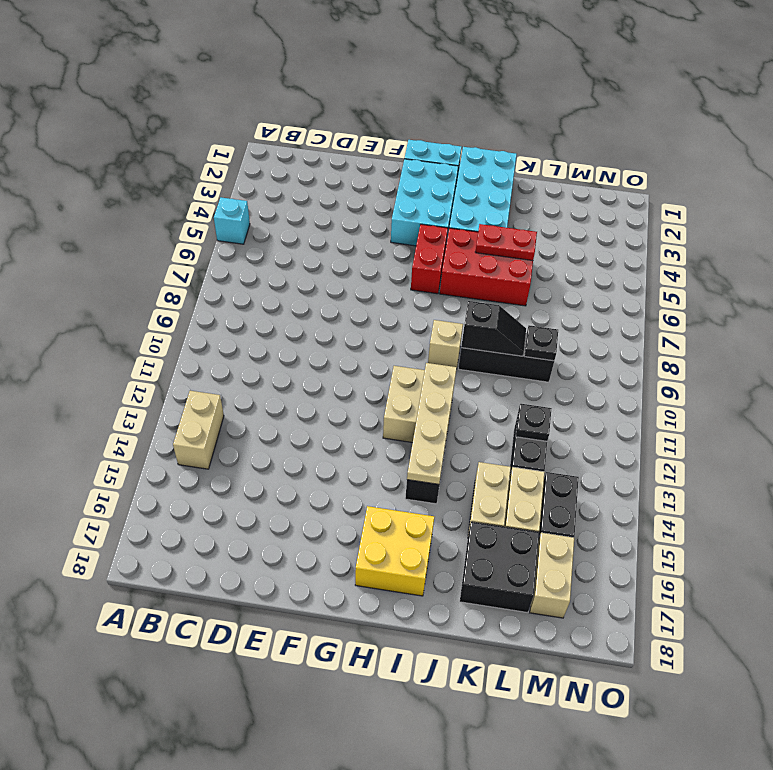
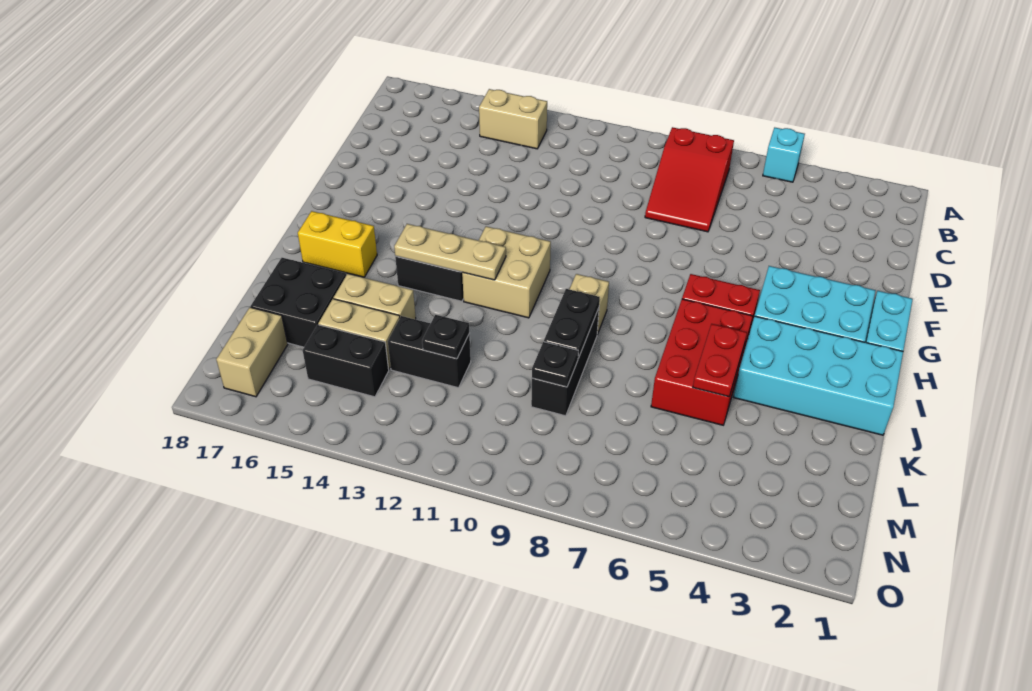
none -> red 2x3 slope [645,127,734,232]
yellow 2x2 brick [355,506,434,596] -> yellow 1x2 brick [298,211,377,277]
tan 1x4 plate [407,363,457,484] -> tan 1x3 plate [394,224,506,280]
black 1x2 slope [461,301,526,356] -> black 1x2 plate [544,289,600,358]
tan 1x2 brick [530,533,574,618] -> tan 1x2 brick turned to [216,307,288,397]

